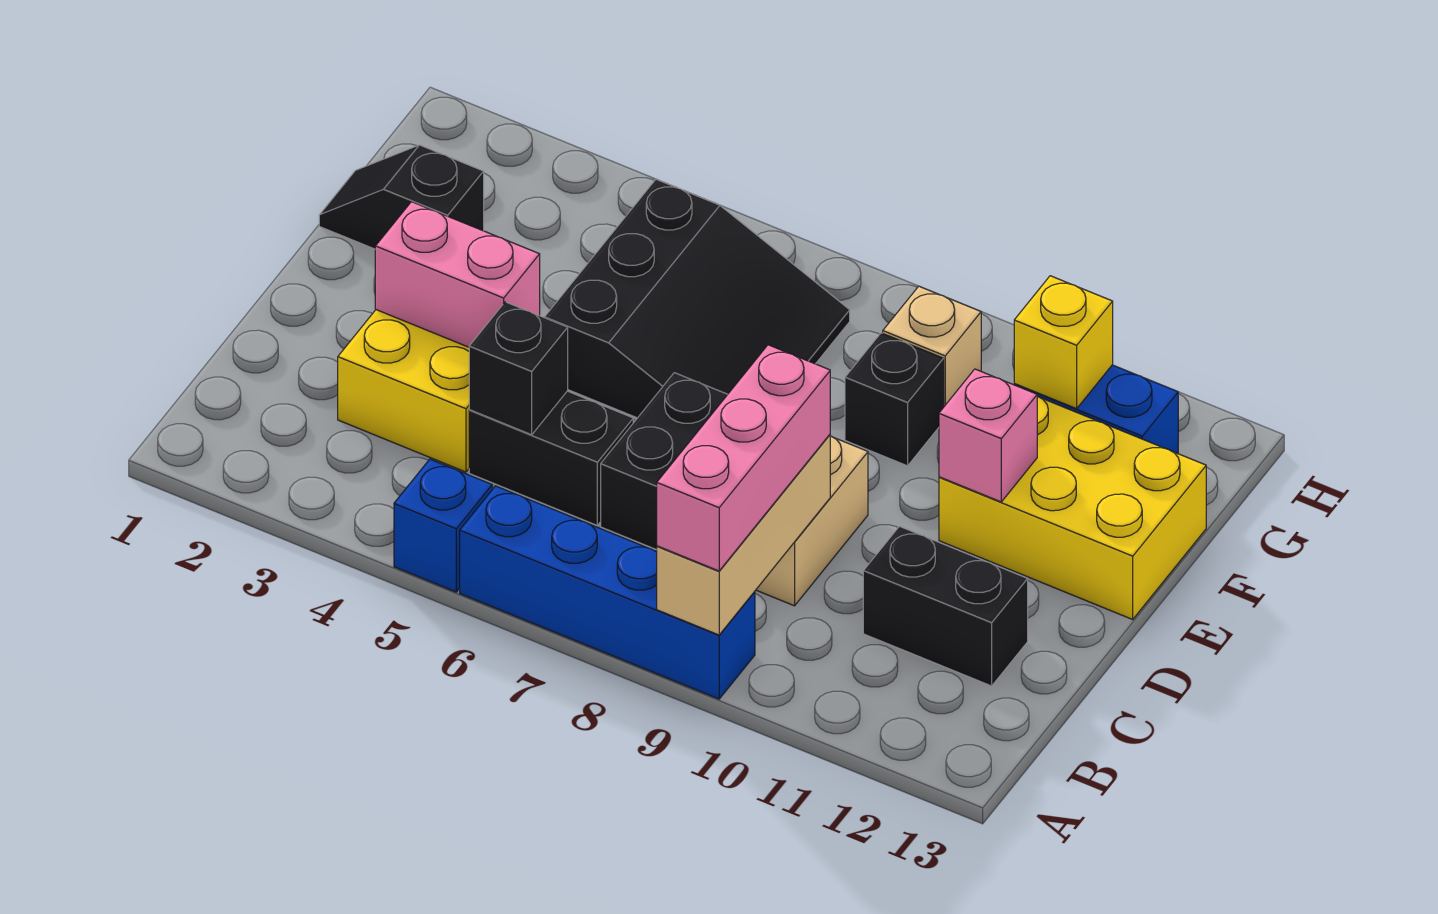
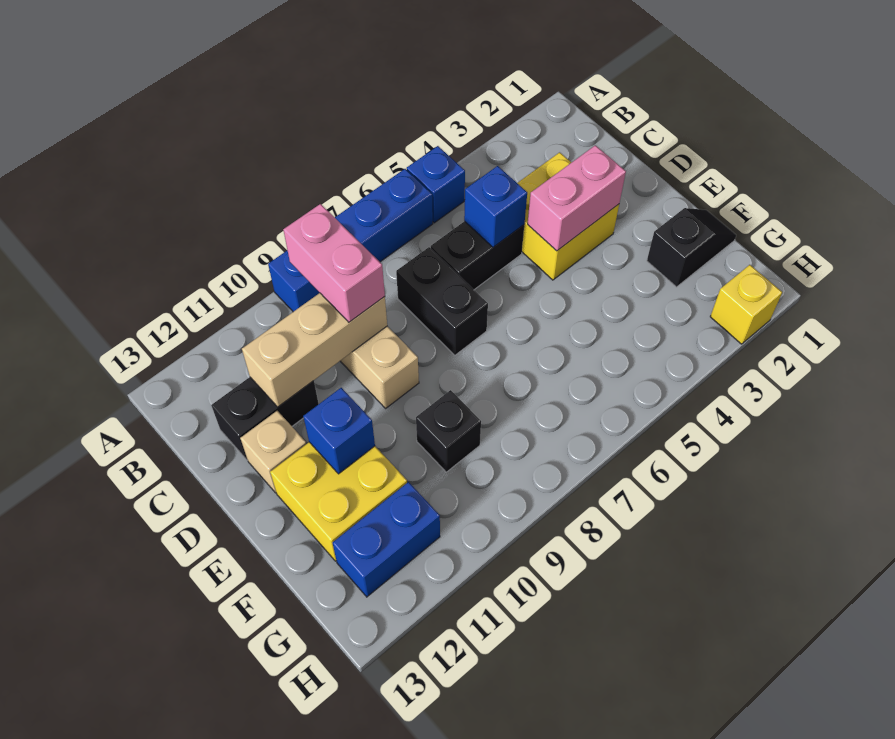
tan 1x3 brick [657,435,830,635] -> tan 1x3 brick turned to [242,293,387,407]
pink 1x3 brick [657,345,830,571] -> pink 1x2 brick [283,204,385,322]
black 1x1 brick [469,302,568,435] -> blue 1x1 brick [464,166,527,247]
black 3x3 slope [545,179,850,418] -> none
yellow 2x3 brick [939,396,1206,619] -> yellow 2x2 brick [270,442,407,561]
pink 1x1 brick [939,369,1037,502] -> blue 1x1 brick [303,388,375,474]
tan 1x1 brick [883,286,981,406] -> tan 1x1 brick moved to [240,411,306,493]
yellow 1x1 brick [1014,276,1113,409] -> yellow 1x1 brick moved to [710,265,782,344]

